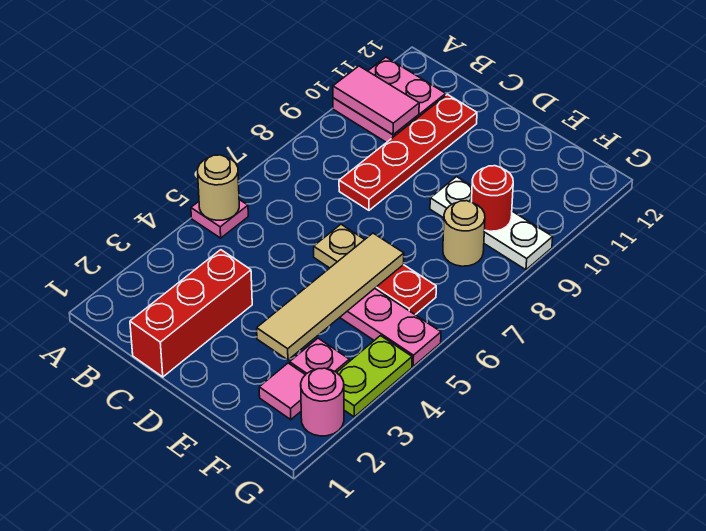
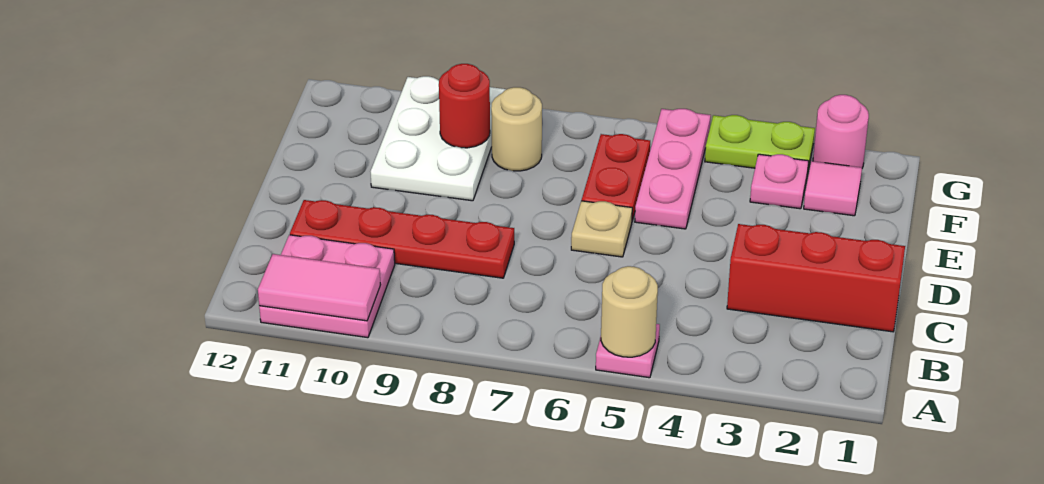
pink 1x2 tile [333,66,419,135] -> pink 1x2 tile turned to [258,254,381,321]
tan 1x4 tile [257,233,404,360] -> none
white 1x3 plate [430,177,553,270] -> white 2x3 plate [371,76,506,201]

